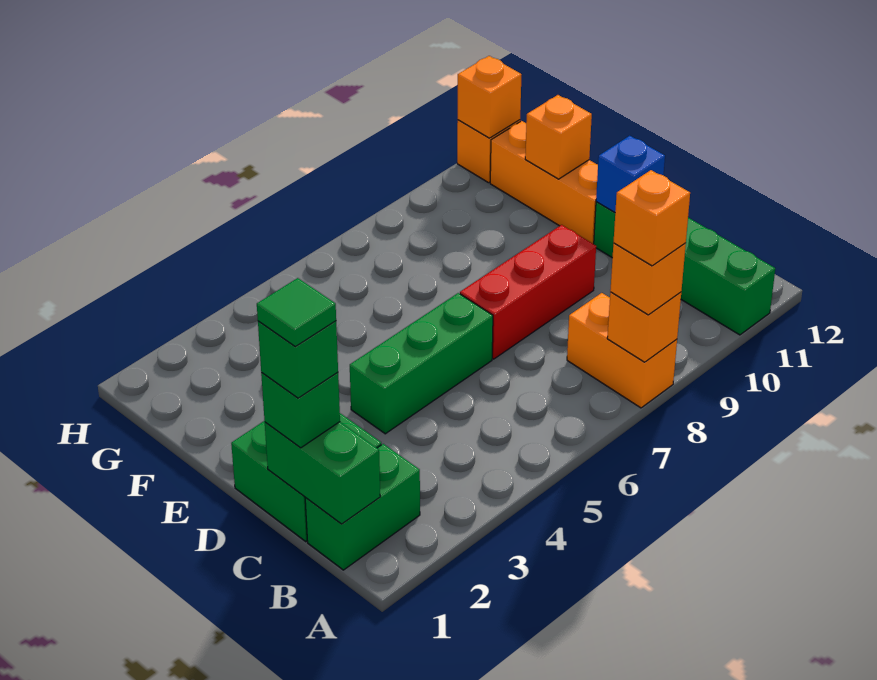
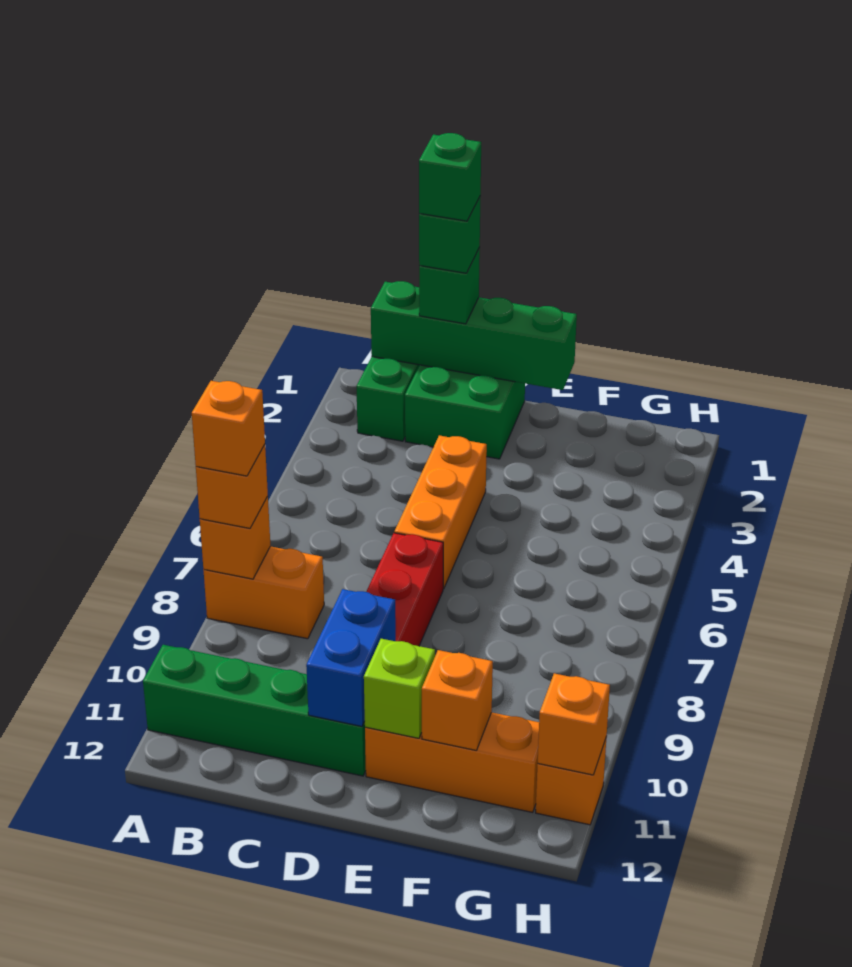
green 1x2 brick [265,422,380,524] -> green 1x4 brick [371,281,577,390]
green 1x1 tile [257,278,336,347] -> green 1x1 brick [419,133,481,221]
green 1x3 brick [350,293,493,434] -> orange 1x3 brick [394,435,487,589]
blue 1x1 brick [596,136,665,212] -> blue 1x2 brick [306,589,396,726]
none -> lime 1x1 brick [364,639,435,738]

